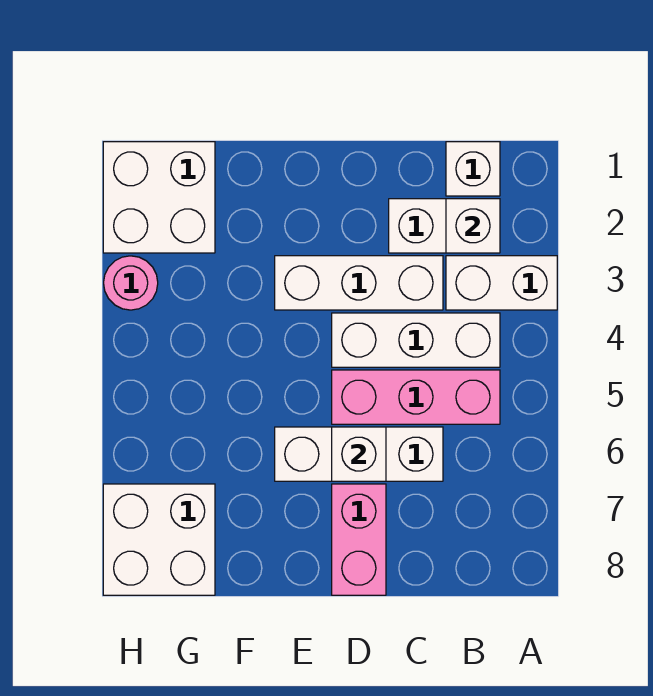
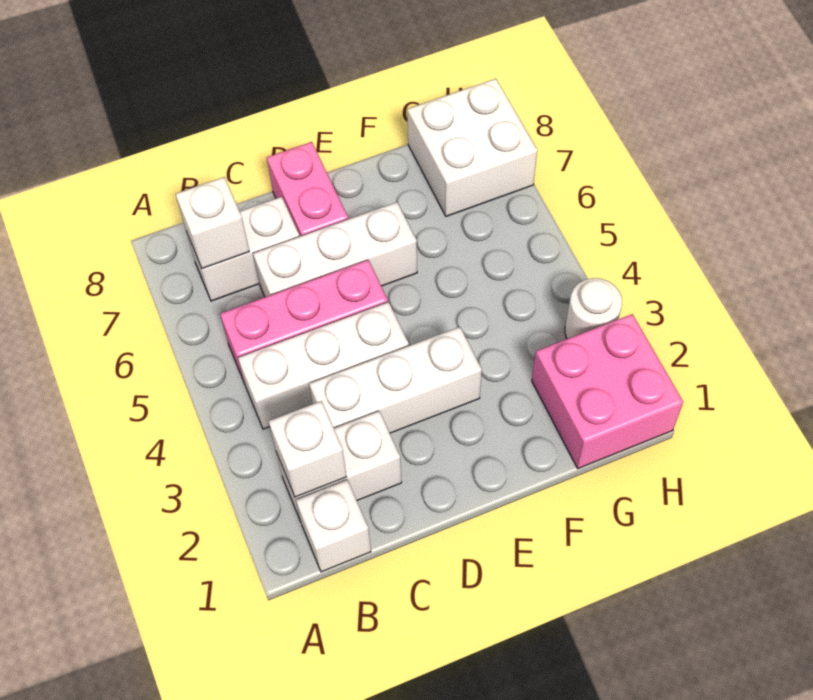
white 1x2 brick [446,256,557,310] -> white 1x2 brick moved to [187,197,300,301]
white 1x1 brick [332,427,386,481] -> white 1x1 brick moved to [176,177,249,269]
white 2x2 brick [103,142,215,253] -> pink 2x2 brick [532,314,683,468]
pink 1x1 round brick [104,256,158,310] -> white 1x1 round brick [565,278,622,339]

